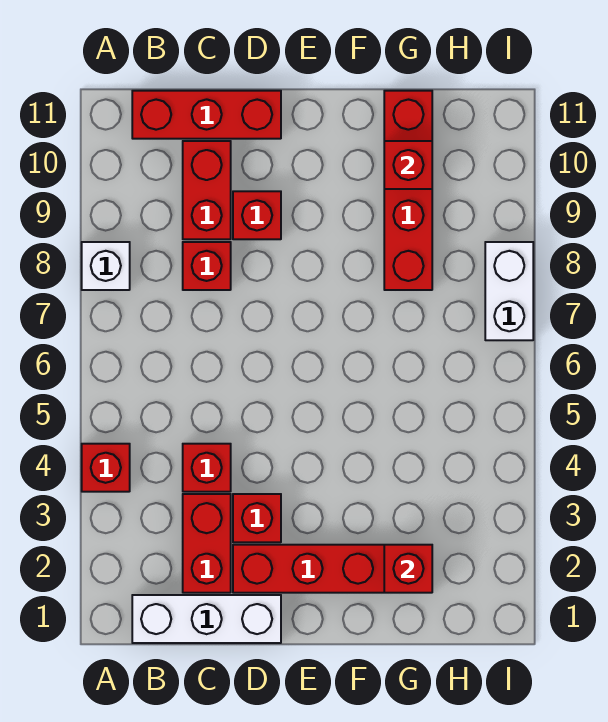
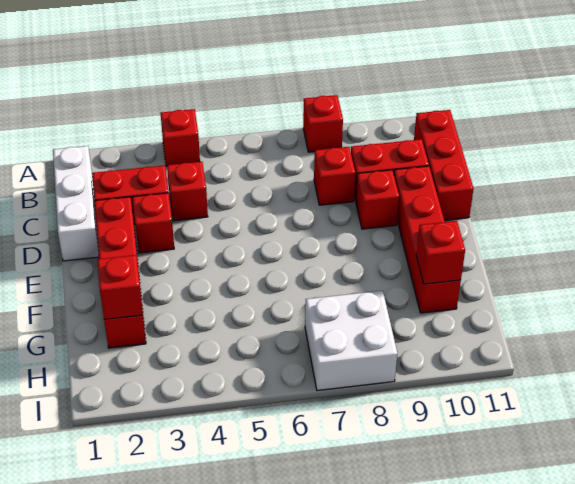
white 1x1 brick [82,242,130,290] -> red 1x1 brick [303,95,343,152]
red 1x4 brick [384,91,432,290] -> red 1x4 brick turned to [394,166,461,313]
white 1x2 brick [485,242,533,340] -> white 2x2 brick [305,291,397,391]

